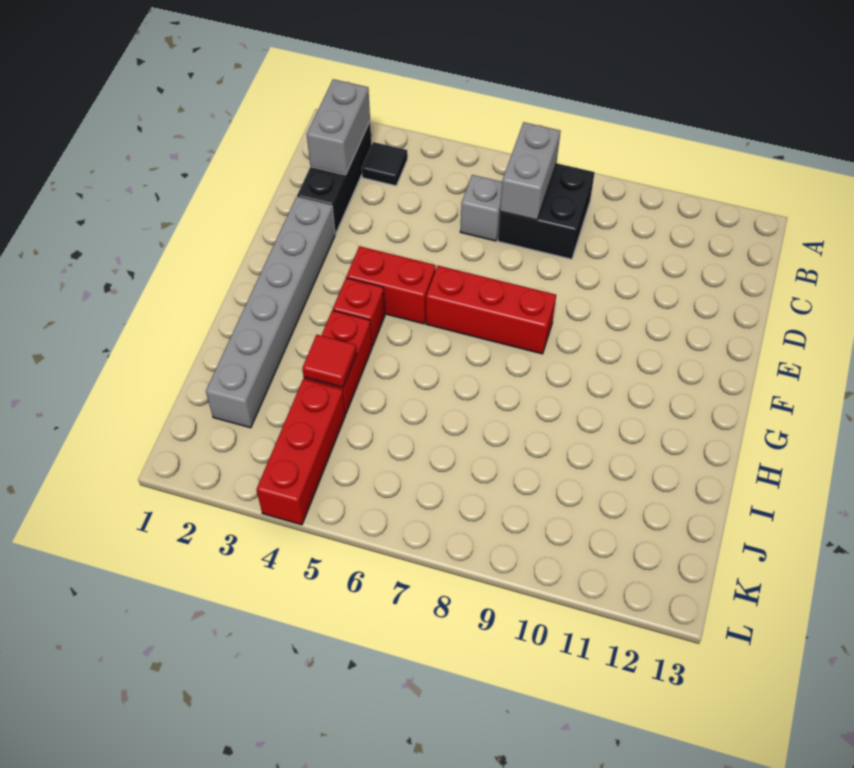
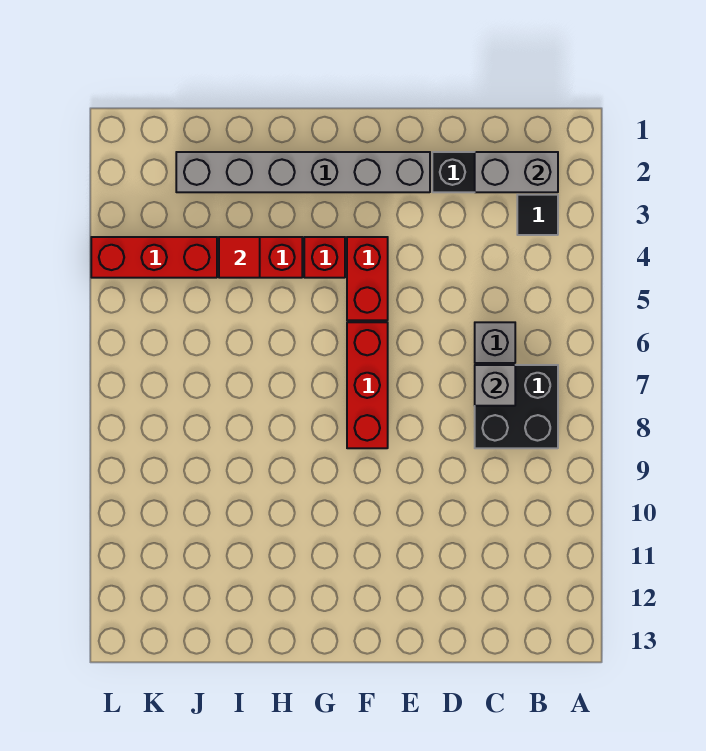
grey 1x2 brick [500,122,560,220] -> grey 1x1 brick [475,365,515,406]

